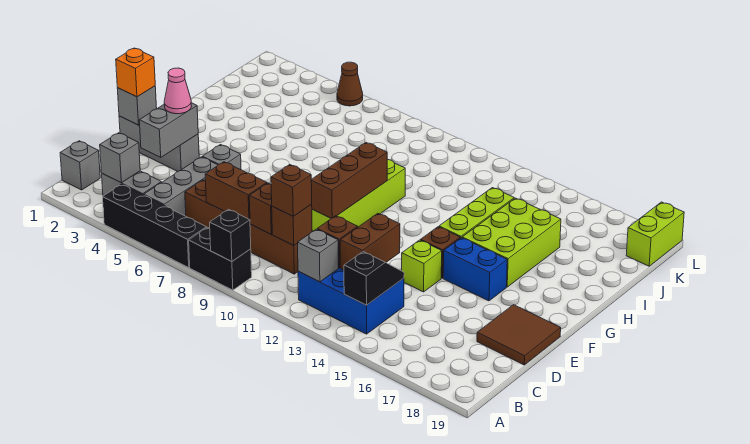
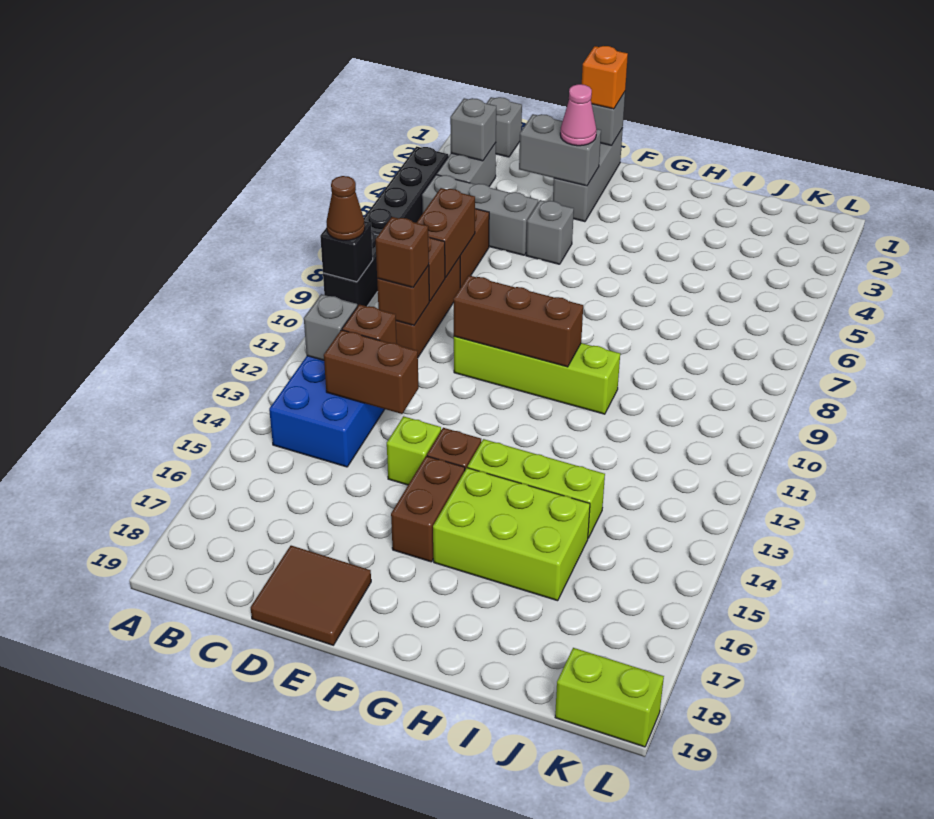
black 1x2 slope [344,252,404,305] -> none
blue 1x2 brick [443,238,507,301] -> brown 1x2 brick [391,456,465,562]
brown 1x1 cone [337,62,363,106] -> brown 1x1 cone moved to [326,176,365,241]

